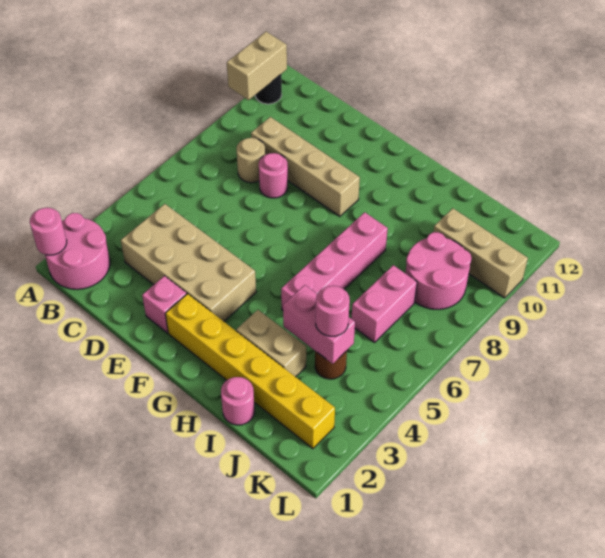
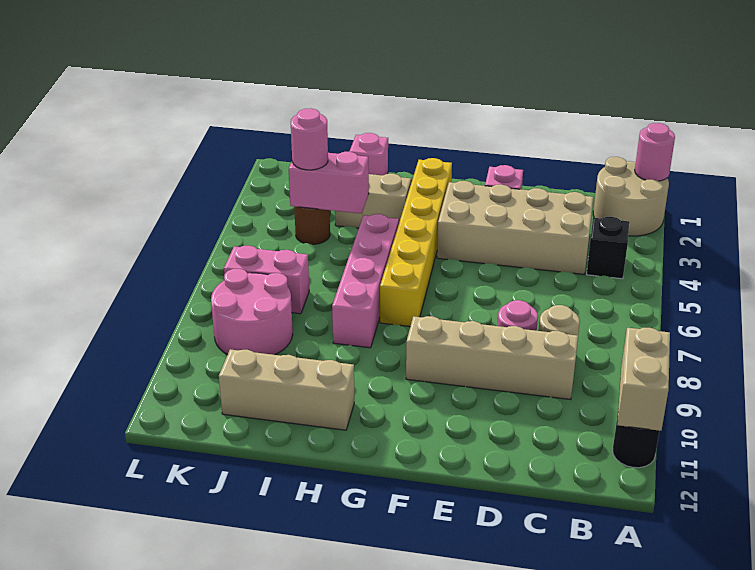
pink 2x2 round brick [45,213,110,289] -> tan 2x2 round brick [593,157,669,236]
none -> black 1x1 brick [587,217,629,279]
yellow 1x6 brick [165,294,335,449] -> yellow 1x6 brick turned to [380,158,452,327]
pink 1x1 round brick [221,377,255,425] -> pink 1x1 brick [349,133,388,175]
pink 1x2 brick [351,265,417,342] -> pink 1x2 brick turned to [224,246,309,314]
tan 1x3 brick [434,208,528,298] -> tan 1x3 brick moved to [219,349,354,430]

